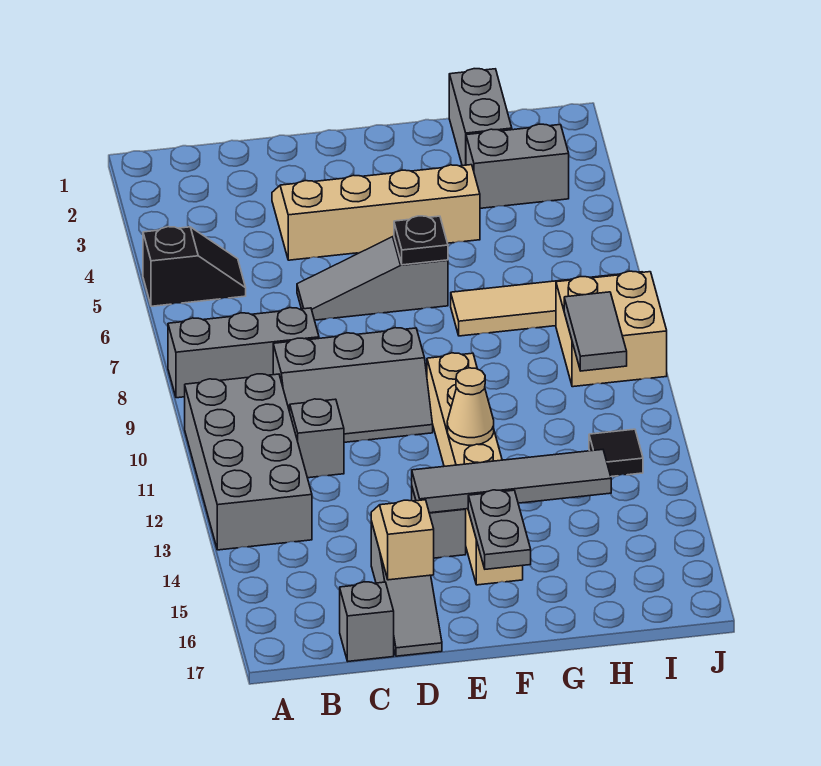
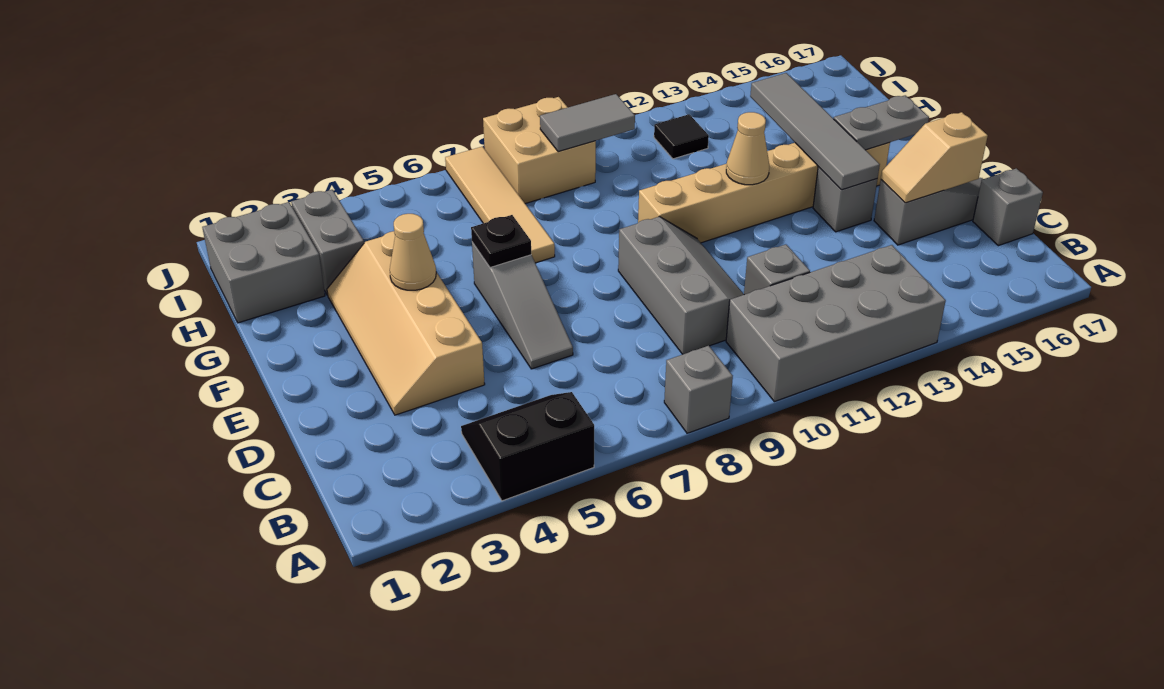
black 1x2 slope [143,227,246,306] -> black 2x2 slope [461,392,594,501]
grey 1x3 brick [168,308,319,398] -> grey 1x1 brick [664,346,733,433]
none -> tan 1x1 cone [390,214,436,290]
grey 1x2 brick [449,69,512,166] -> grey 2x2 brick [202,202,325,323]

